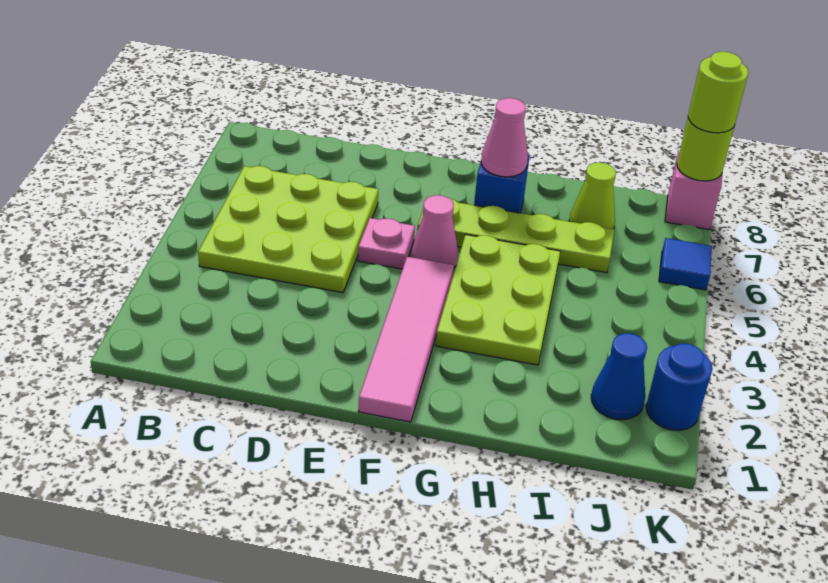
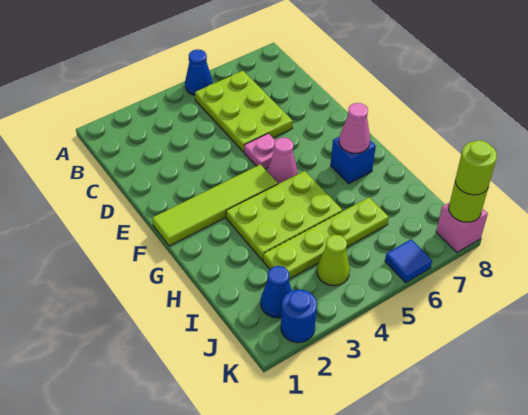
none -> blue 1x1 cone [185,49,213,95]
lime 3x3 plate [198,166,378,293] -> lime 2x3 plate [195,71,293,152]
pink 1x4 tile [358,257,454,422] -> lime 1x4 tile [152,164,278,246]
lime 1x4 plate [417,197,614,273] -> lime 1x4 plate turned to [263,197,389,279]
lime 1x1 cone [569,163,616,229] -> lime 1x1 cone moved to [317,235,350,286]

